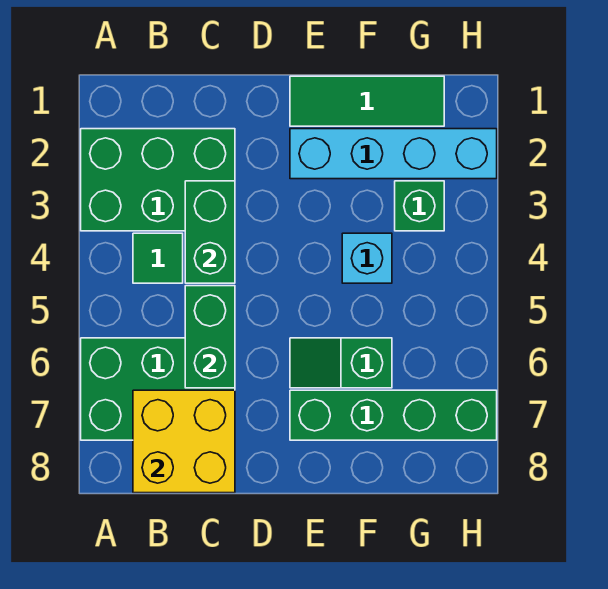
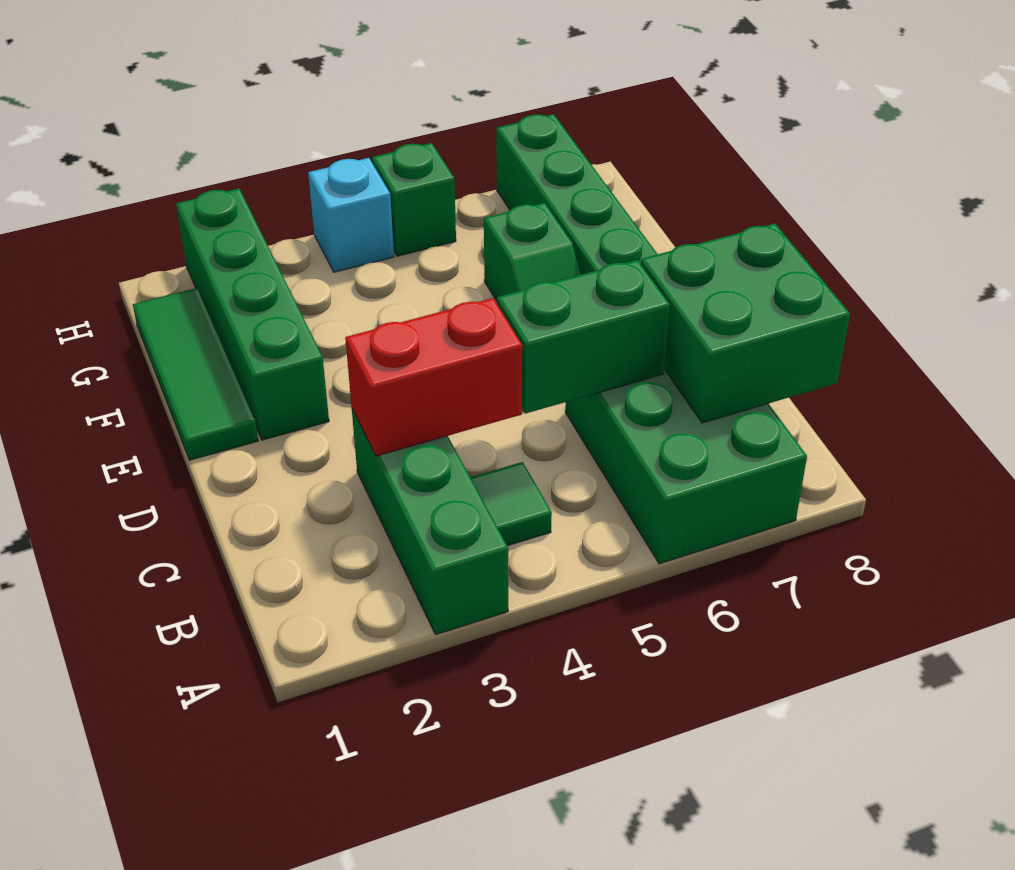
green 2x3 brick [81,129,235,231] -> green 1x3 brick [352,409,508,635]
yellow 2x2 brick [133,390,235,493] -> green 2x2 brick [641,224,850,423]
green 1x2 brick [185,181,235,283] -> red 1x2 brick [345,298,522,456]
cyan 1x4 brick [290,129,497,179] -> green 1x4 brick [176,188,329,440]
cyan 1x1 brick [342,233,392,283] -> cyan 1x1 brick moved to [308,158,394,272]
green 1x1 brick [395,181,444,231] -> green 1x1 brick moved to [372,143,456,256]

